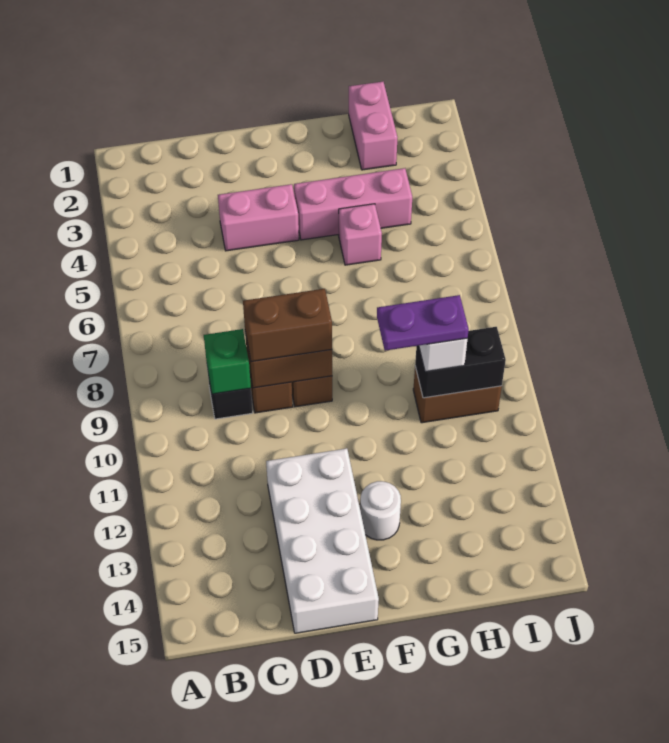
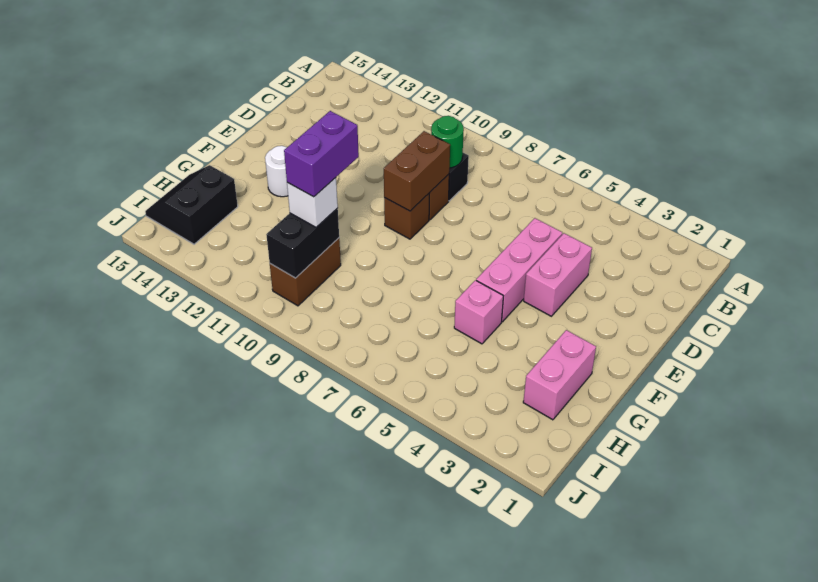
green 1x1 brick [204,329,251,394] -> green 1x1 round brick [431,116,464,168]
brown 1x2 brick [243,289,332,362] -> none
white 2x4 brick [266,448,379,633] -> none
pink 1x3 brick [294,168,412,240] -> pink 1x3 brick moved to [476,218,562,322]
purple 1x2 plate [377,295,469,351] -> purple 1x2 brick [284,111,359,197]
pink 1x2 brick [349,82,398,170] -> pink 1x2 brick turned to [523,330,596,420]
none -> black 2x2 slope [145,165,238,244]

